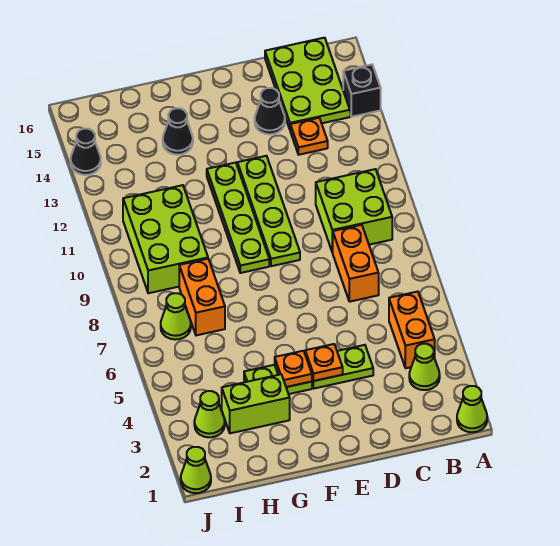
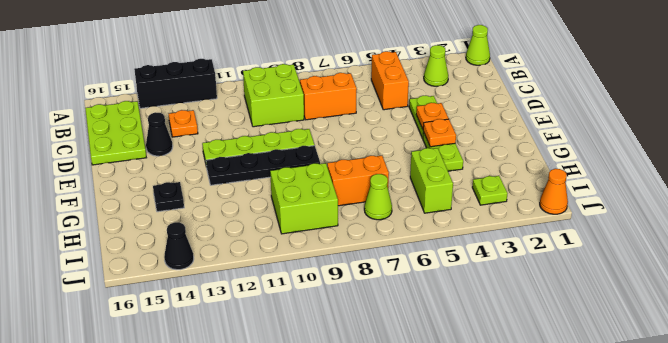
black 1x1 brick [343,65,381,117] -> black 1x3 brick [134,59,217,108]
orange 1x2 brick [389,292,435,368] -> orange 1x2 brick turned to [371,51,409,110]
lime 2x3 plate [265,38,350,129] -> lime 2x3 plate turned to [85,101,146,165]
lime 1x4 plate [207,163,269,273] -> black 1x4 plate [206,146,320,185]
lime 1x2 brick [222,374,290,433] -> lime 1x2 brick moved to [410,148,453,213]
black 1x1 cone [163,108,193,155] -> black 1x1 plate [153,182,184,212]
lime 2x3 brick [123,185,208,293] -> lime 2x2 brick [270,163,338,234]
lime 1x1 cone [194,391,225,437] -> lime 1x1 plate [472,176,508,205]
lime 1x1 cone [181,447,211,493] -> orange 1x1 cone [540,169,568,214]

